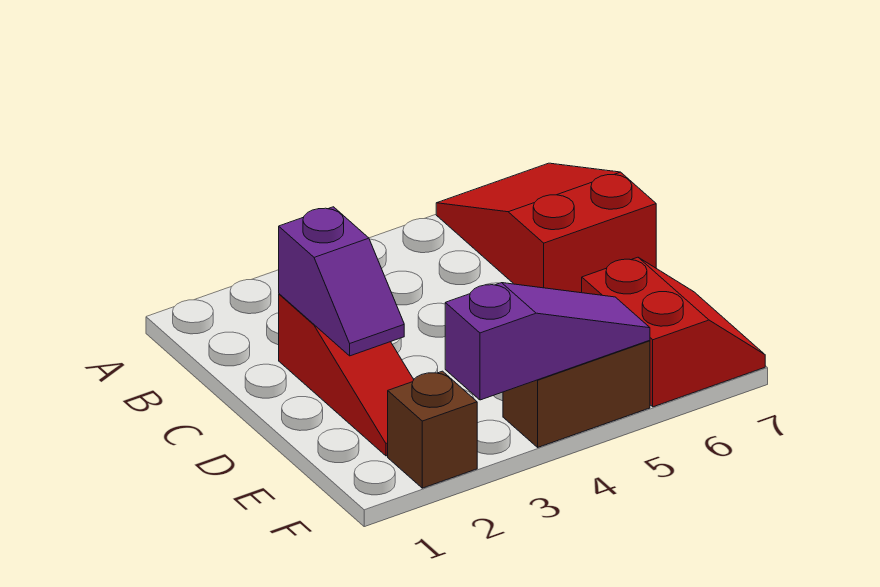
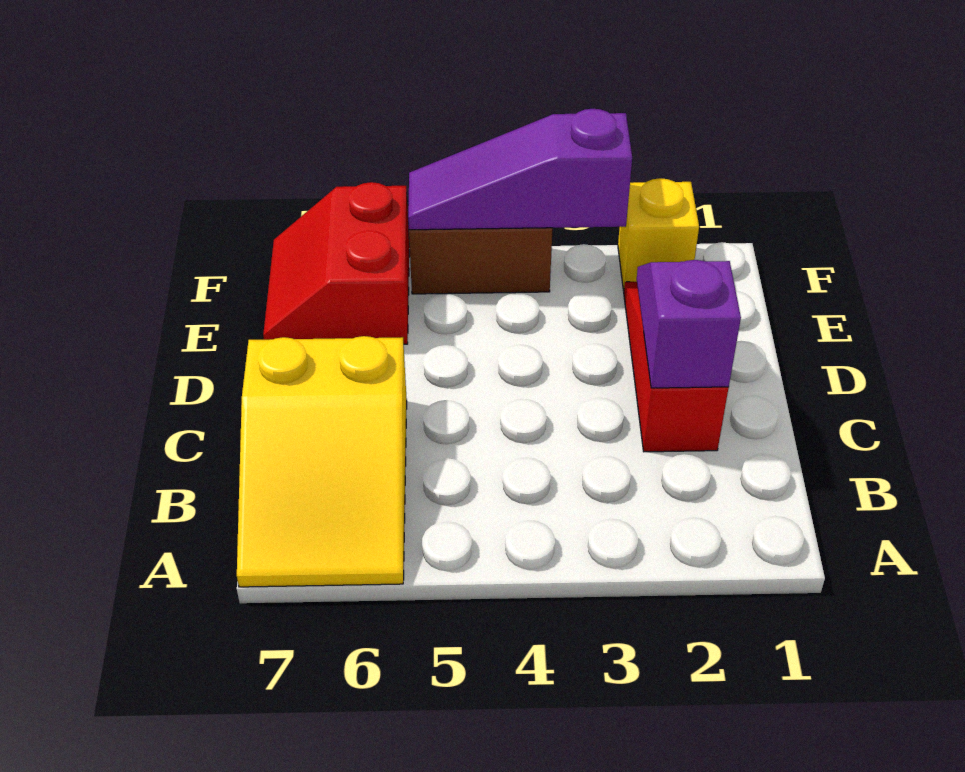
red 2x3 slope [436,163,656,293] -> yellow 2x3 slope [237,336,407,587]
brown 1x1 brick [388,371,477,488] -> yellow 1x1 brick [618,178,699,291]

